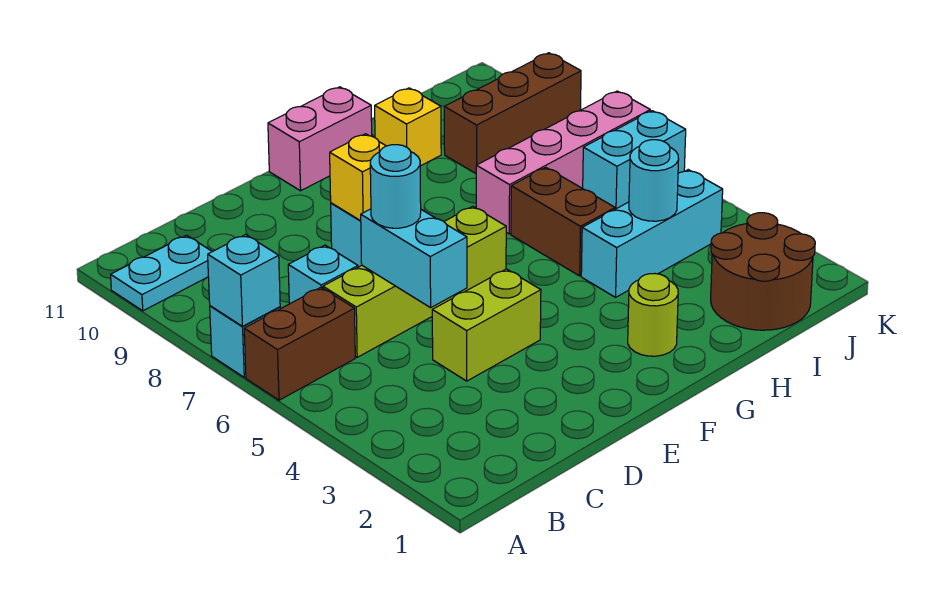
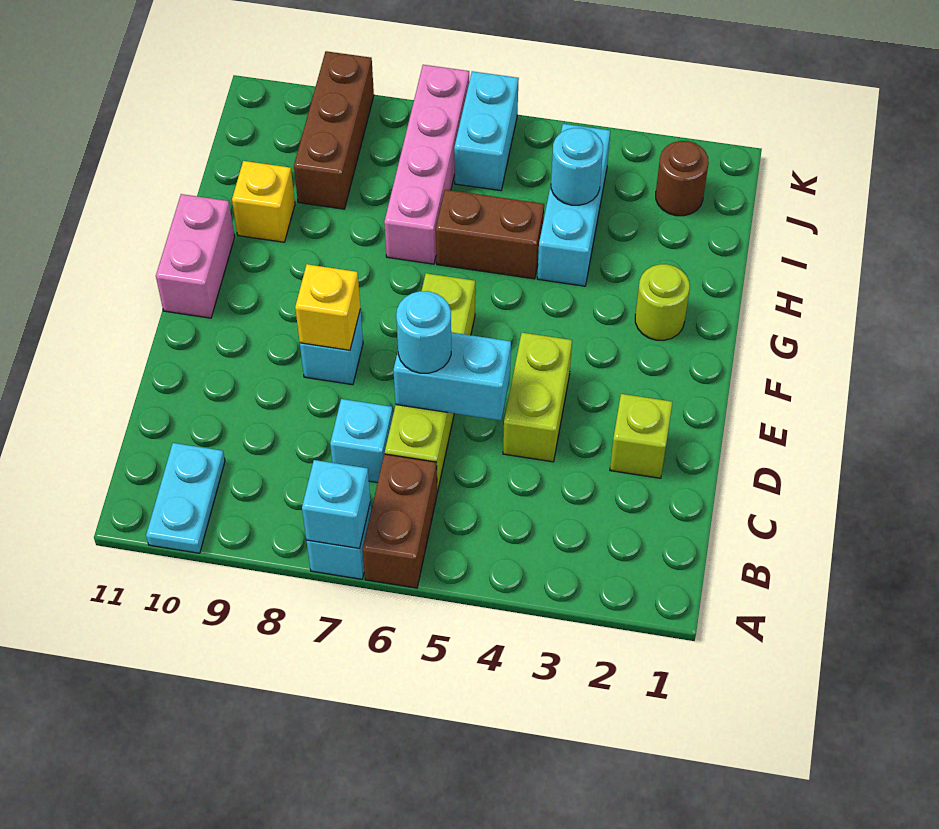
none -> lime 1x1 brick [610,394,673,478]
brown 2x2 round brick [711,213,815,330] -> brown 1x1 round brick [656,141,709,216]

